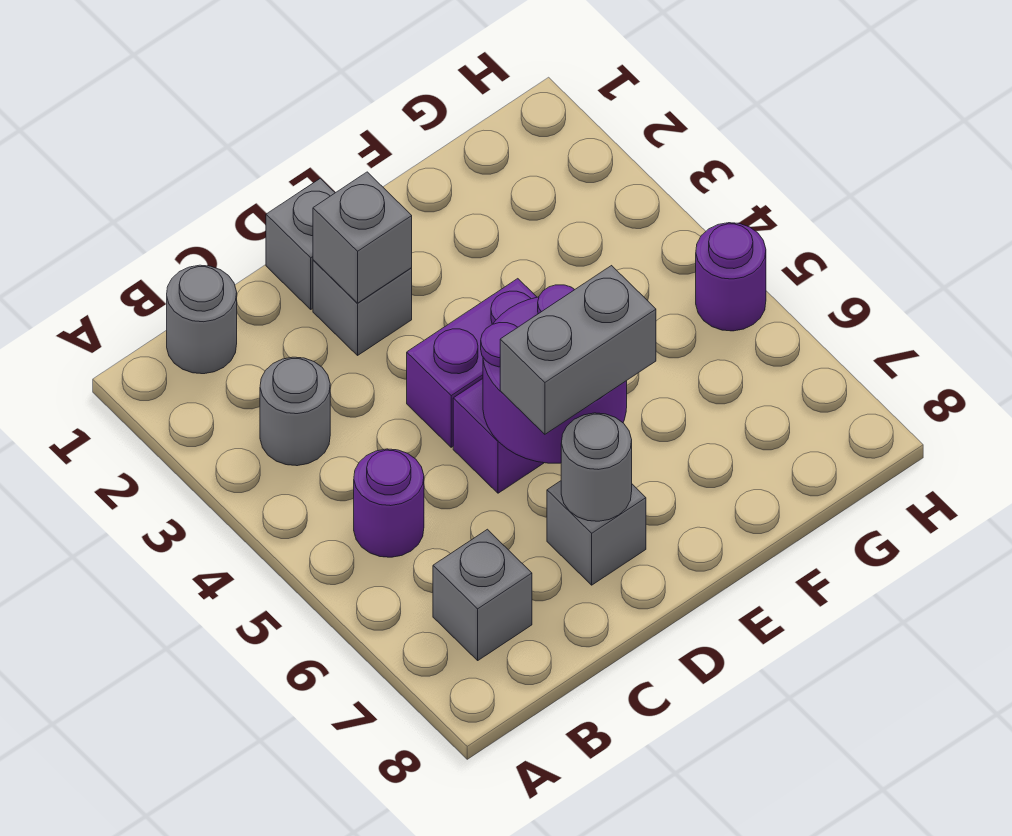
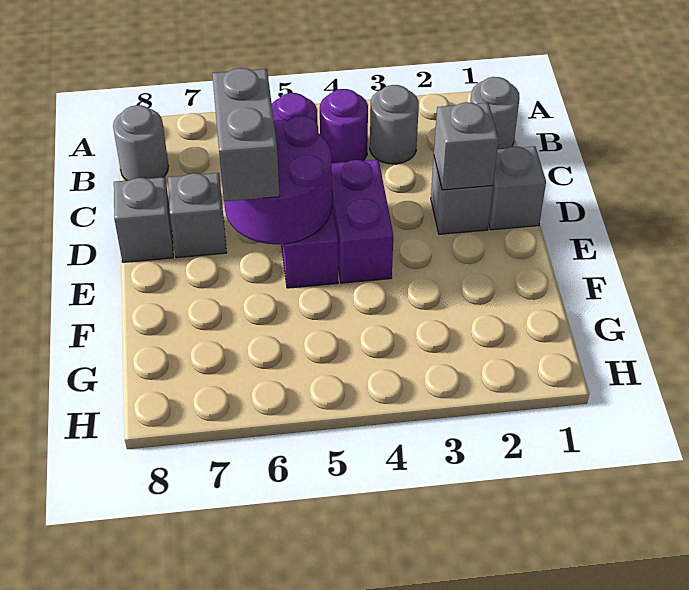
grey 1x1 brick [433,529,532,660] -> grey 1x1 brick moved to [114,177,173,262]
grey 1x1 round brick [561,413,632,521] -> grey 1x1 round brick moved to [113,105,169,181]
purple 1x1 round brick [696,223,766,331] -> purple 1x1 round brick moved to [320,89,368,163]

